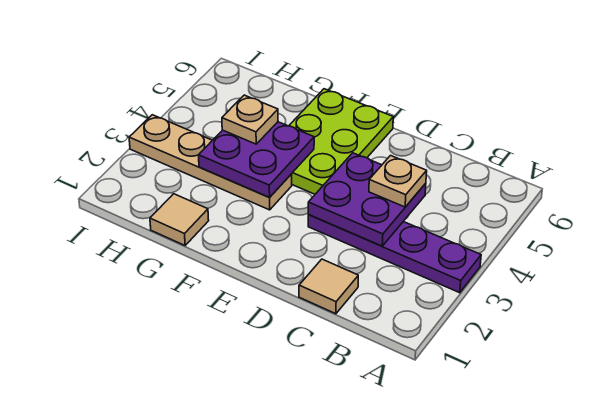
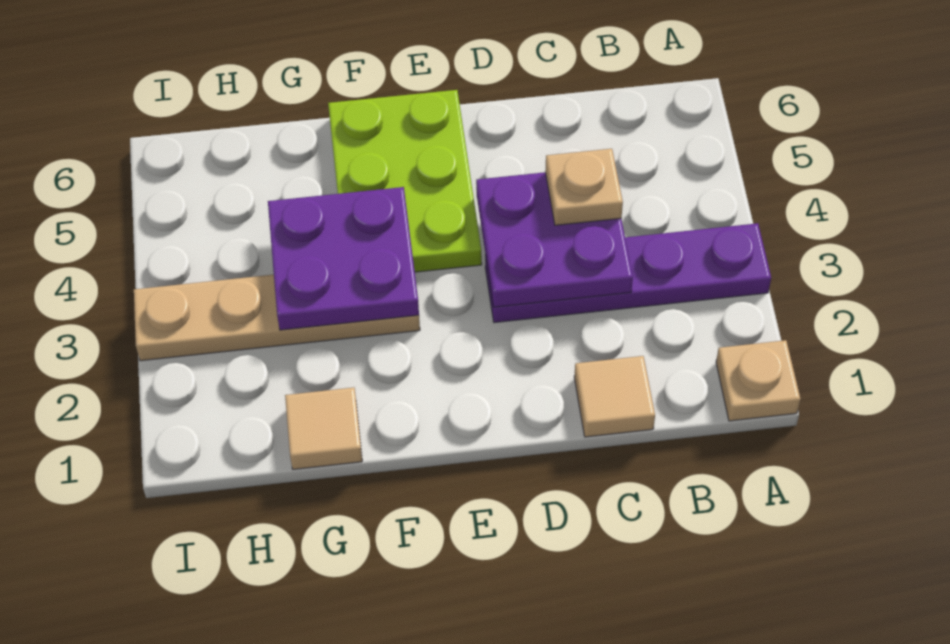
tan 1x1 plate [222,95,278,144] -> tan 1x1 plate moved to [716,340,801,421]

